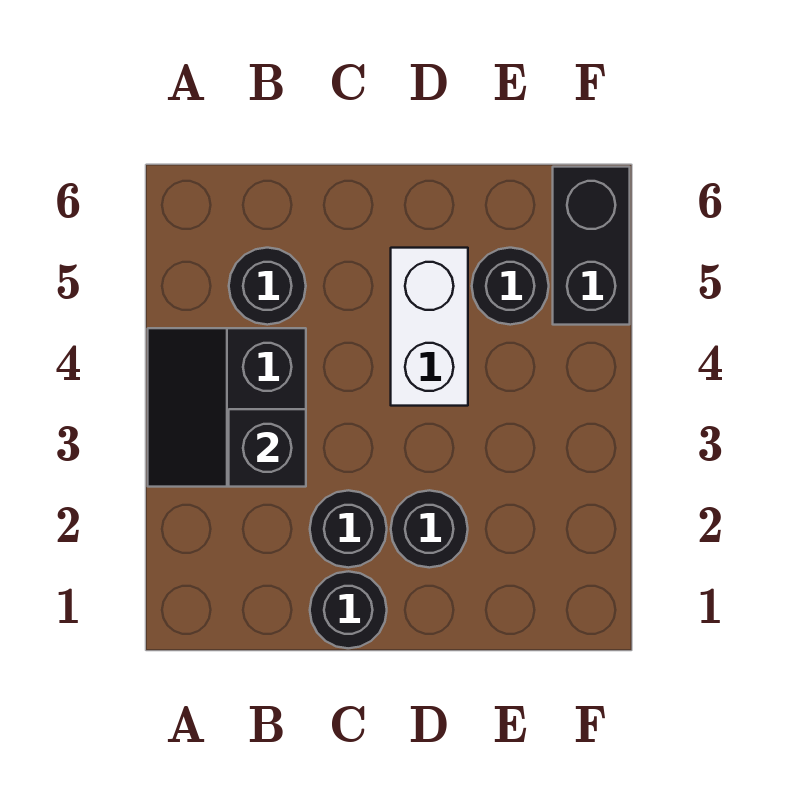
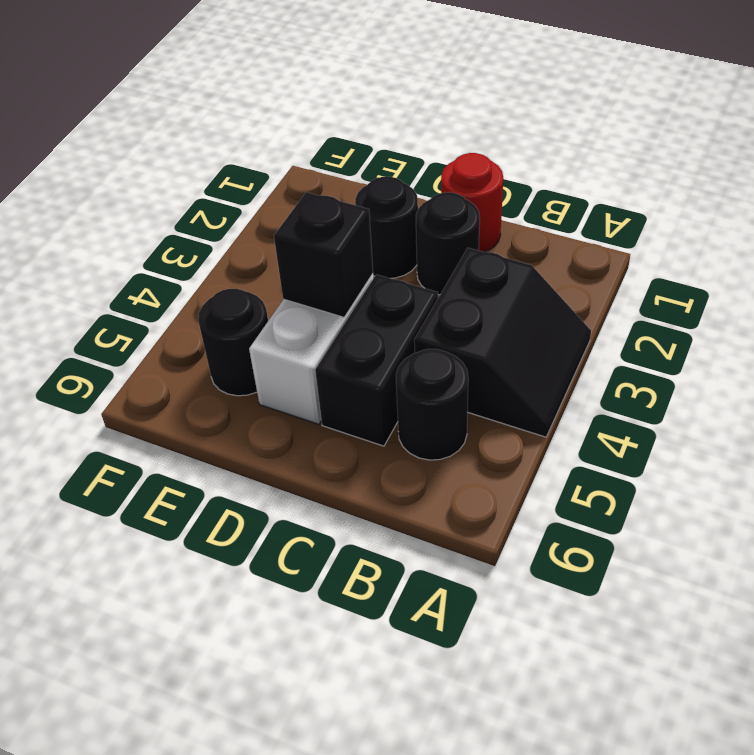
black 1x1 brick [229,409,306,487] -> black 1x1 brick moved to [274,192,373,317]
black 1x1 round brick [310,571,387,648] -> red 1x1 round brick [441,153,503,252]
black 1x2 brick [553,167,630,325] -> black 1x2 brick moved to [315,274,438,446]

